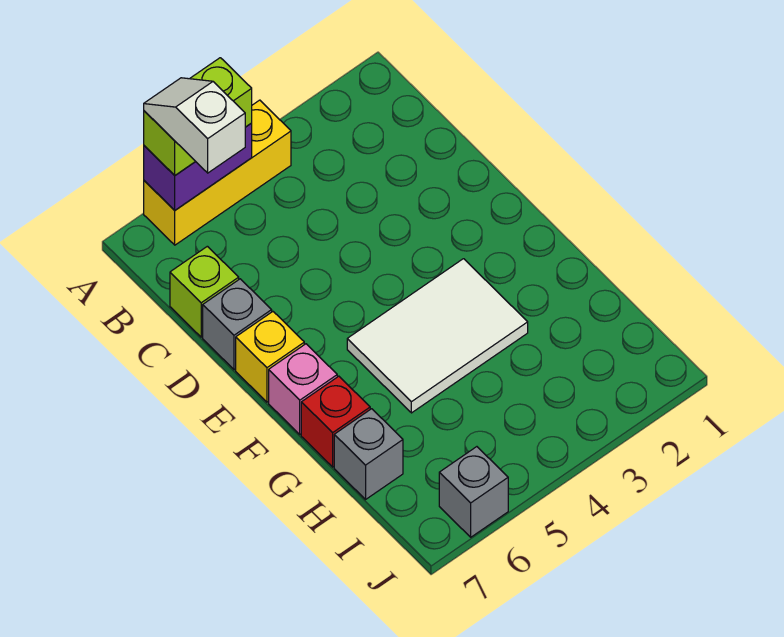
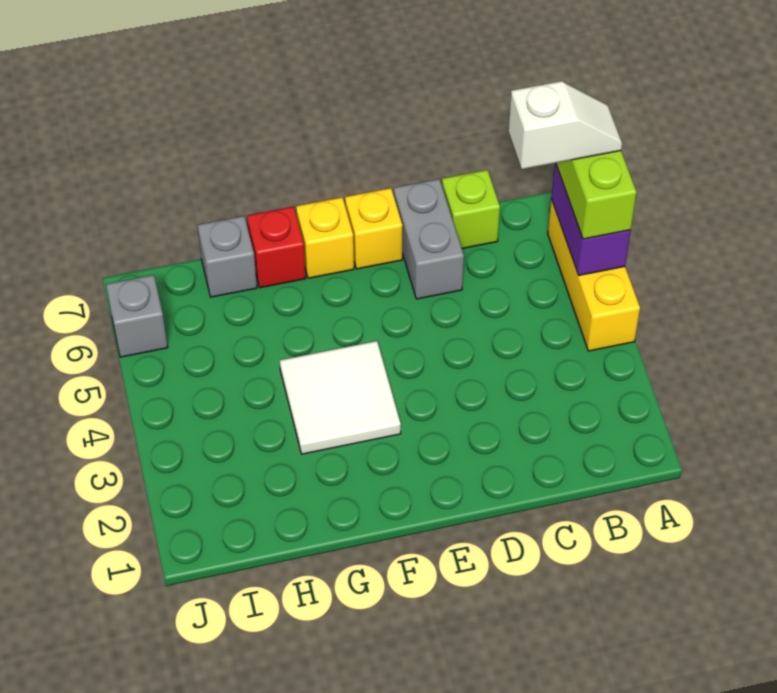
grey 1x1 brick [203,279,272,370] -> grey 1x2 brick [394,179,464,299]
white 2x3 tile [347,259,528,413] -> white 2x2 tile [280,341,401,454]
pink 1x1 brick [269,344,337,434] -> yellow 1x1 brick [296,197,354,278]

